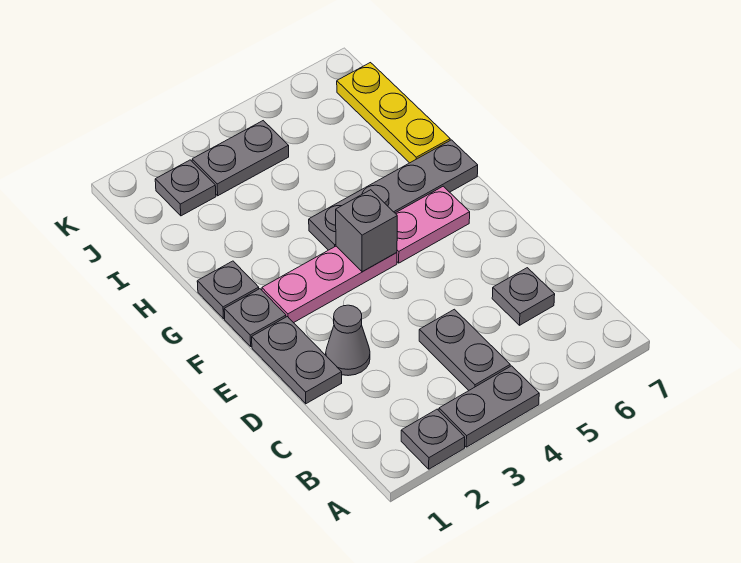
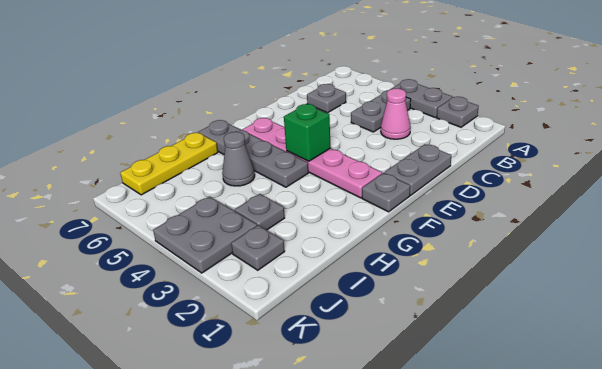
none -> pink 1x1 cone [381,89,411,139]
grey 1x1 cone [326,305,370,376] -> grey 1x1 cone moved to [222,132,255,186]
grey 1x1 brick [336,190,397,272] -> green 1x1 brick [284,104,331,161]
grey 1x1 plate [197,261,259,319] -> grey 1x1 plate moved to [235,194,285,230]
grey 1x2 plate [192,121,289,196] -> grey 2x2 plate [153,196,257,273]

